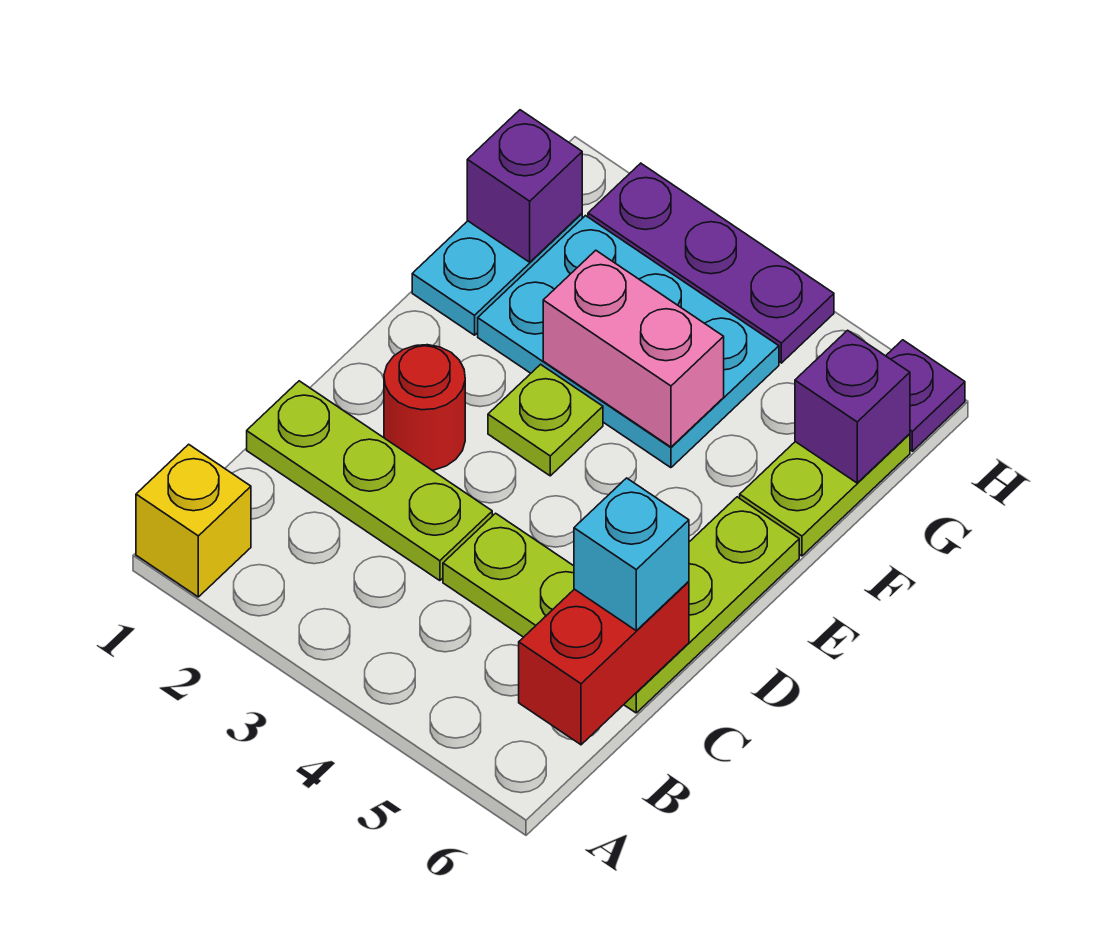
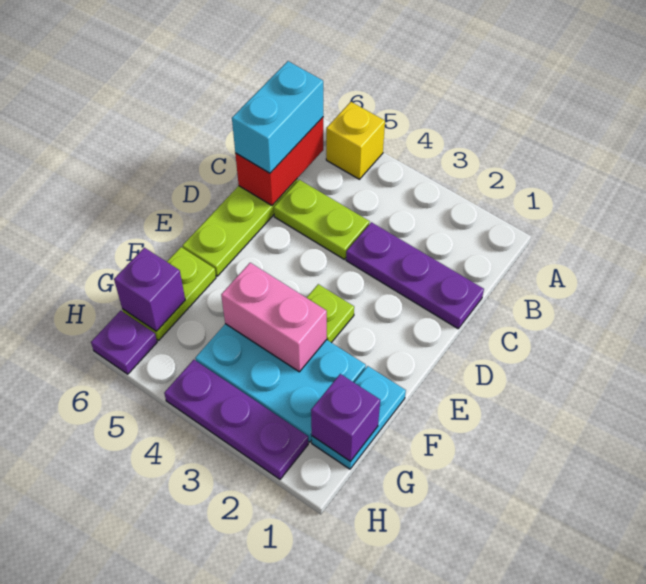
yellow 1x1 brick [136,444,251,597] -> yellow 1x1 brick moved to [326,102,385,179]
lime 1x3 plate [247,381,492,581] -> purple 1x3 plate [346,222,484,329]
cyan 1x1 brick [574,478,689,630] -> cyan 1x2 brick [232,61,323,173]
red 1x1 round brick [384,345,465,470] -> none

